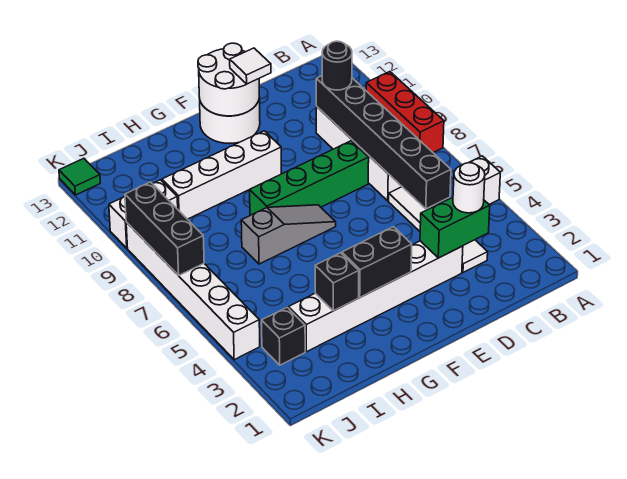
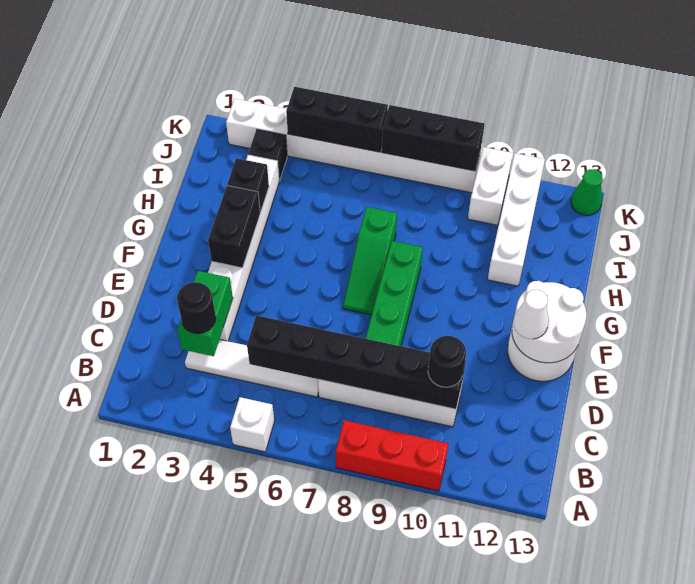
white 1x1 round brick [453,163,485,213] -> black 1x1 round brick [177,282,216,333]
white 1x1 tile [230,48,271,84] -> white 1x1 cone [514,290,549,339]
grey 1x3 slope [241,205,336,264] -> green 1x3 slope [343,207,397,315]
white 1x4 brick [162,131,281,219] -> white 1x4 brick moved to [488,153,545,286]
white 1x6 brick [126,222,260,360] -> white 1x8 brick [226,99,481,193]
none -> black 1x3 brick [286,87,388,152]
green 1x1 tile [59,158,100,195] -> green 1x1 cone [571,169,603,215]

